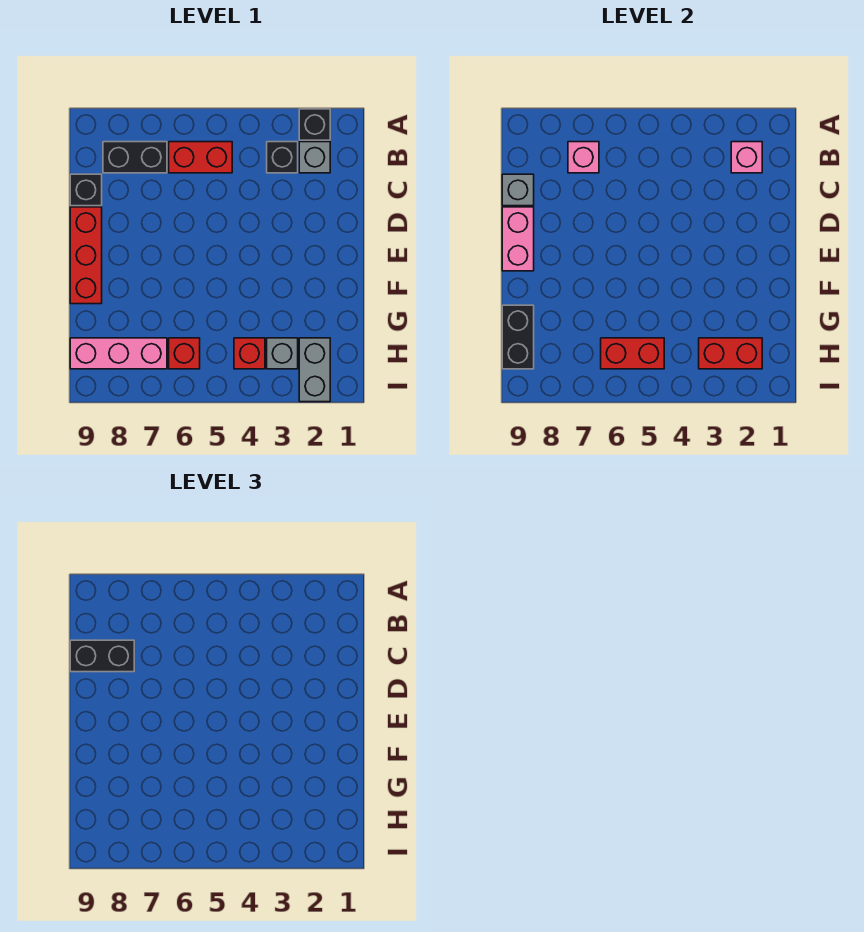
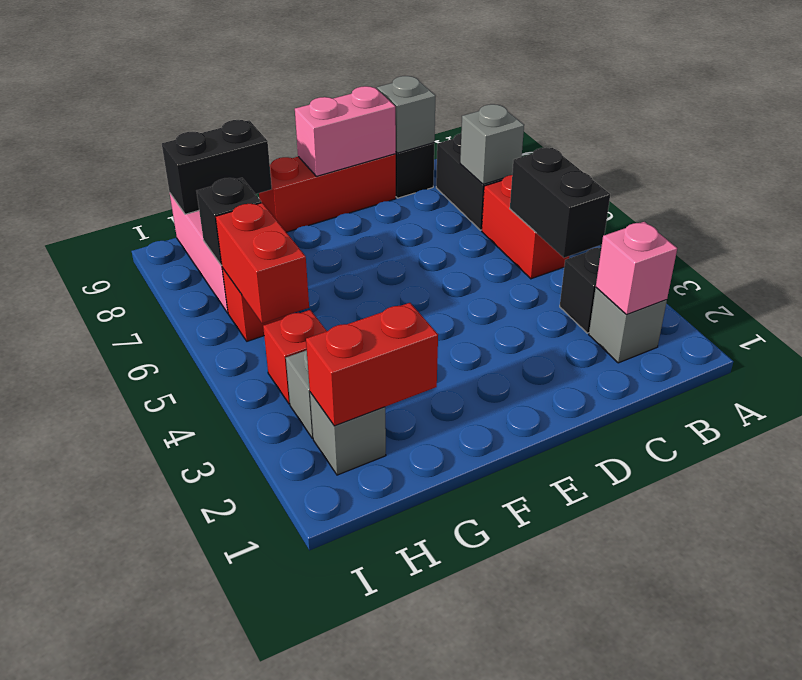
black 1x1 brick [299,109,330,140] -> black 1x1 brick moved to [197,178,261,265]
pink 1x1 brick [568,142,599,173] -> grey 1x1 brick [460,104,524,184]
black 1x2 brick [70,640,134,672] -> black 1x2 brick moved to [510,147,610,258]
grey 1x2 brick [299,338,330,402] -> grey 1x1 brick [310,392,386,475]
red 1x2 brick [699,338,762,369] -> red 1x2 brick turned to [306,303,438,426]

